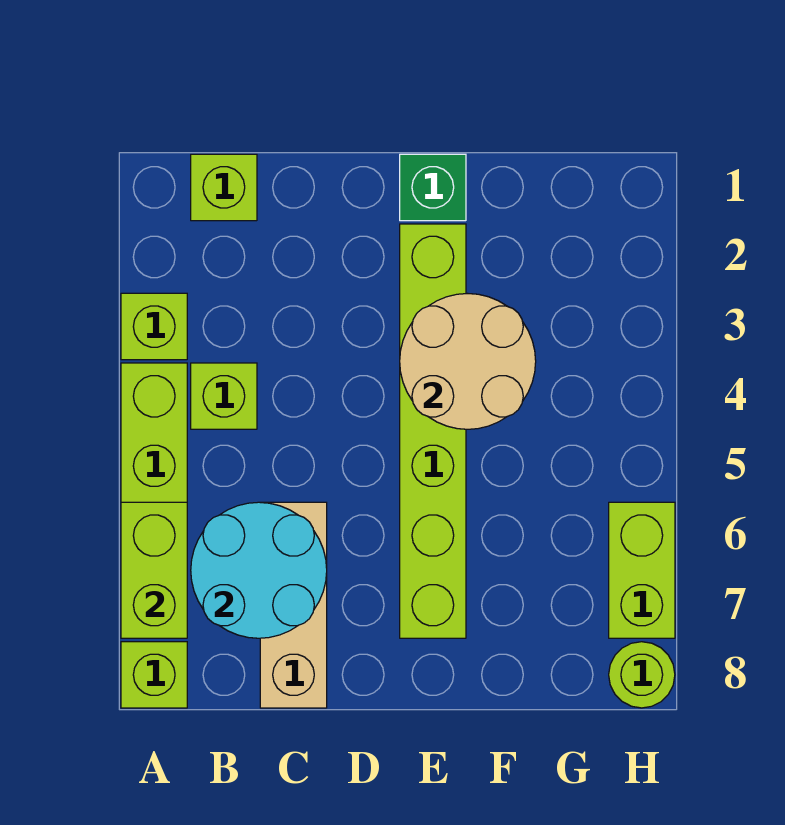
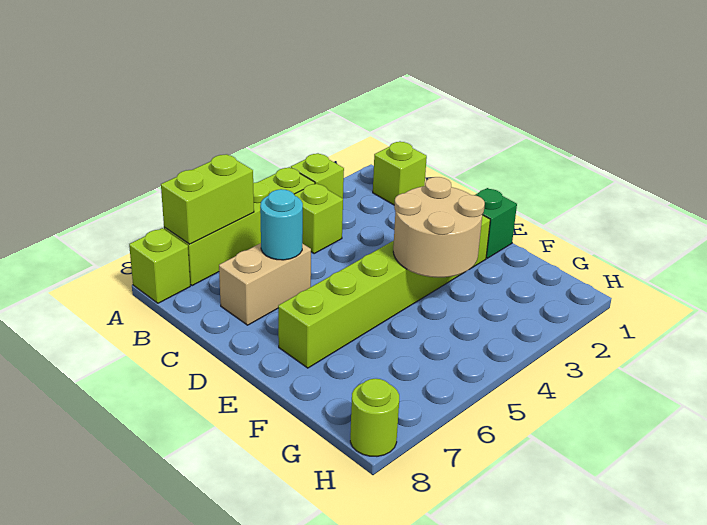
cyan 2x2 round brick [191,502,327,638] -> cyan 1x1 round brick [260,189,303,260]
tan 1x3 brick [260,502,327,708] -> tan 1x2 brick [219,243,311,325]
lime 1x2 brick [609,502,675,638] -> none

